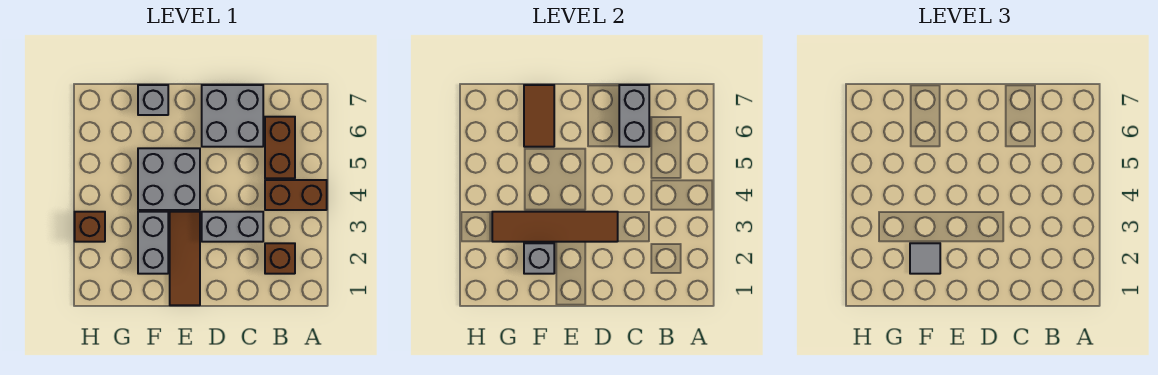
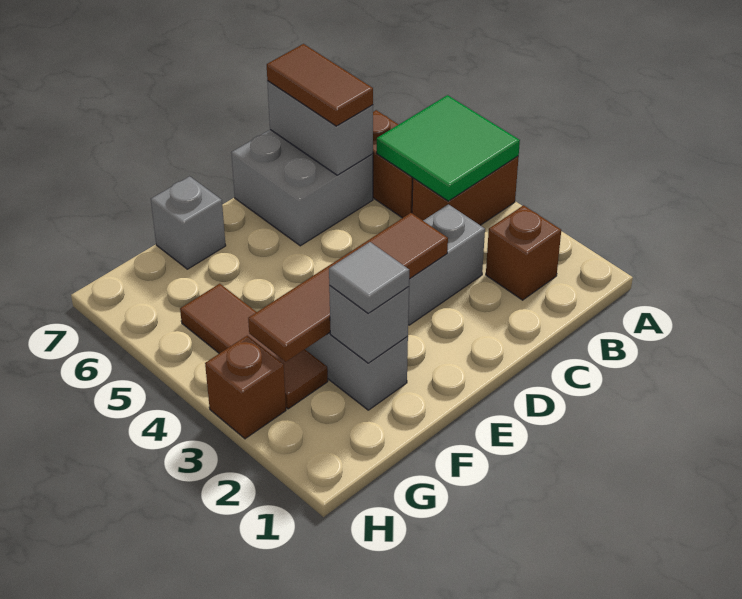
none -> green 2x2 tile [377,95,520,201]
brown 1x3 tile [170,212,200,305] -> brown 1x3 tile moved to [180,284,328,409]
grey 2x2 brick [138,148,200,210] -> none
brown 1x2 tile [524,85,554,147] -> brown 1x2 tile moved to [267,44,373,126]

